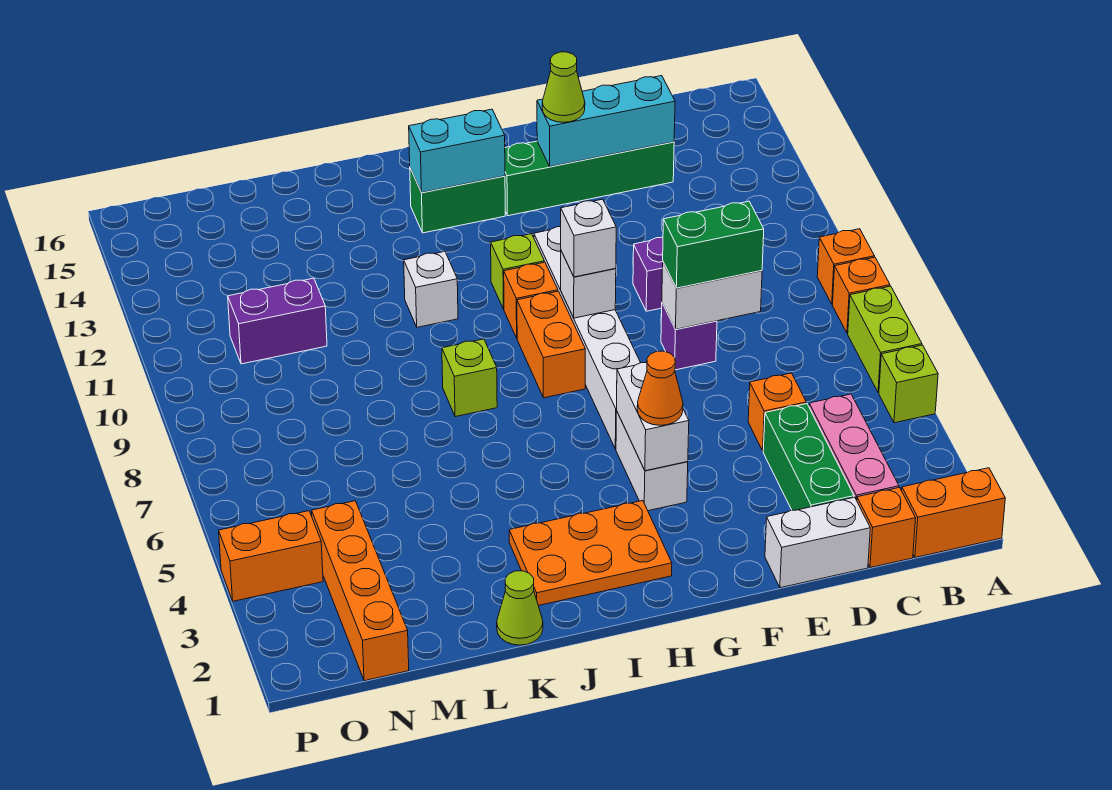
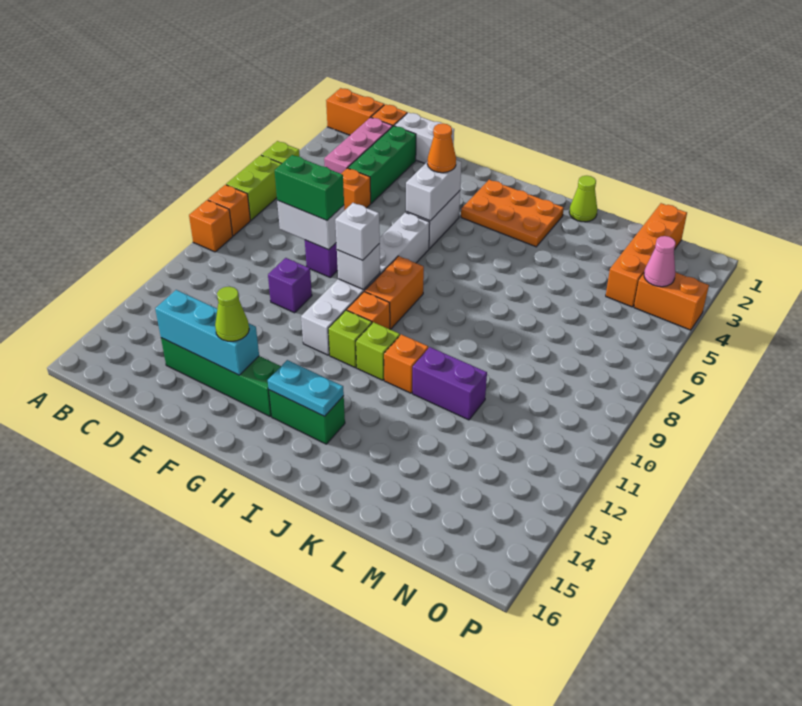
cyan 1x2 brick [409,109,505,193] -> cyan 1x2 plate [268,360,344,416]
lime 1x1 brick [442,339,497,417] -> lime 1x1 brick moved to [356,322,400,380]
white 1x1 brick [404,252,458,327] -> orange 1x1 brick [384,334,428,393]
purple 1x2 brick [228,278,327,364] -> purple 1x2 brick moved to [413,347,487,420]
none -> pink 1x1 cone [644,236,676,287]

